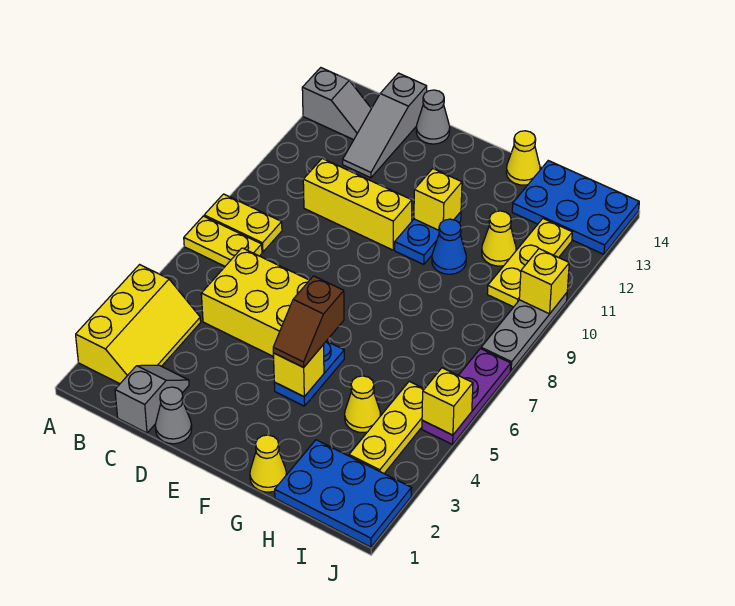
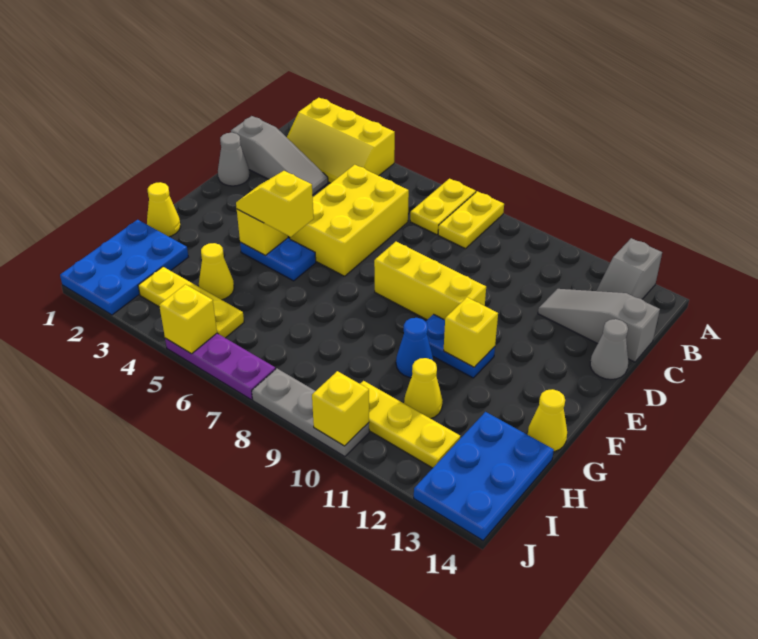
grey 1x2 slope [115,365,189,433] -> grey 1x3 slope [231,116,328,195]
yellow 1x3 brick [303,158,412,250] -> yellow 1x3 brick turned to [374,242,486,320]
brown 1x2 slope [273,276,344,367] -> yellow 1x2 slope [236,171,314,237]

